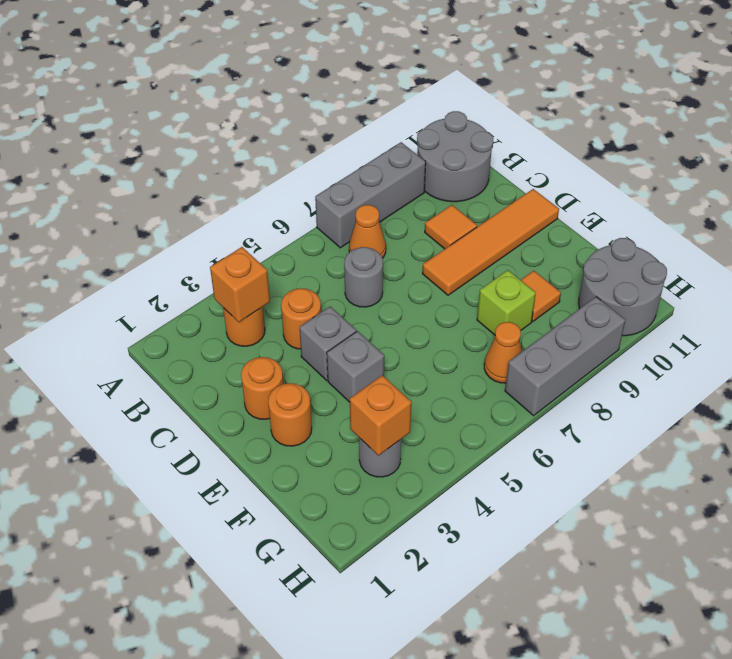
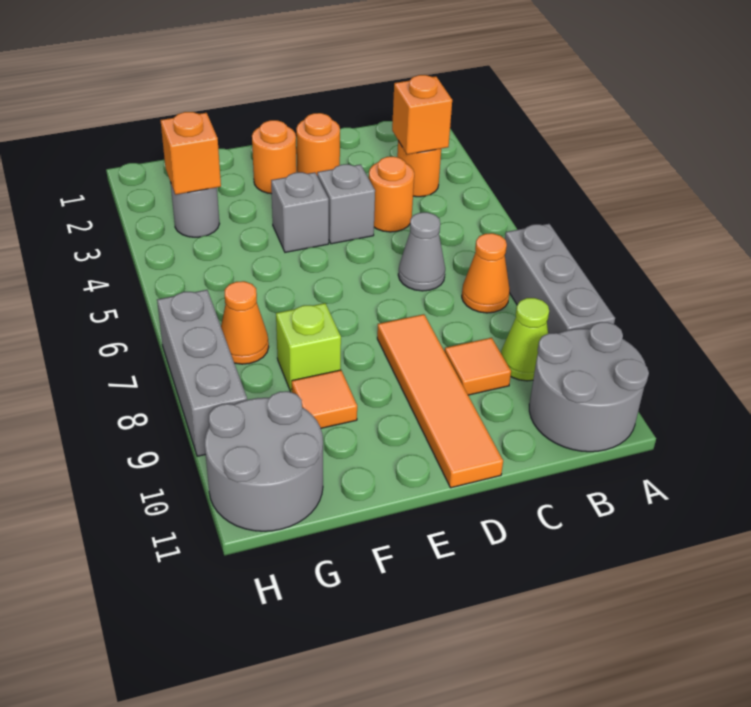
none -> lime 1x1 cone [501,298,549,381]
grey 1x1 round brick [344,247,383,307] -> grey 1x1 cone [398,212,445,291]

